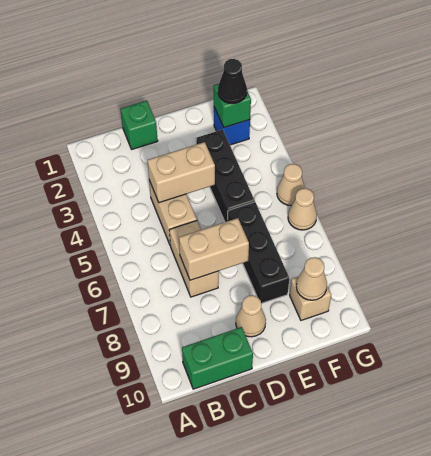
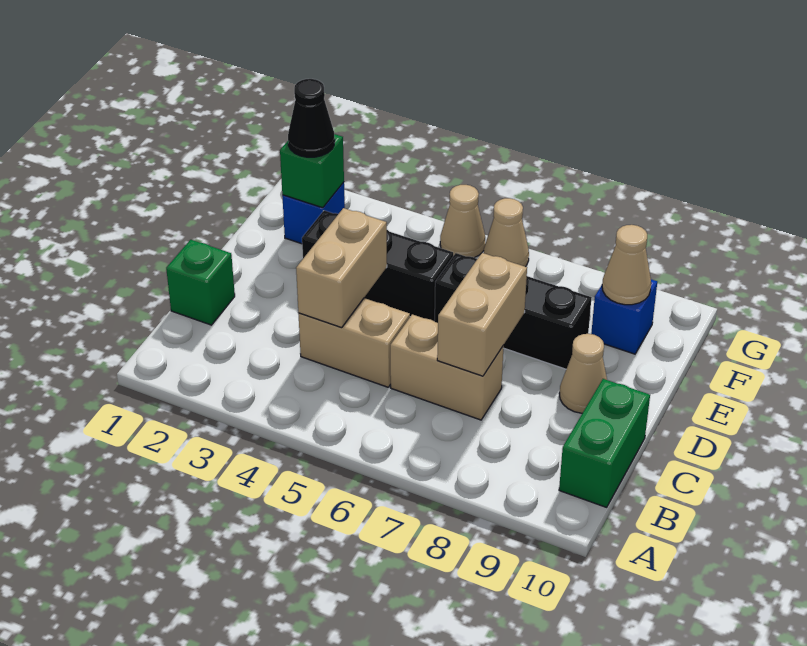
tan 1x1 brick [290,277,331,320] -> blue 1x1 brick [591,279,657,354]

